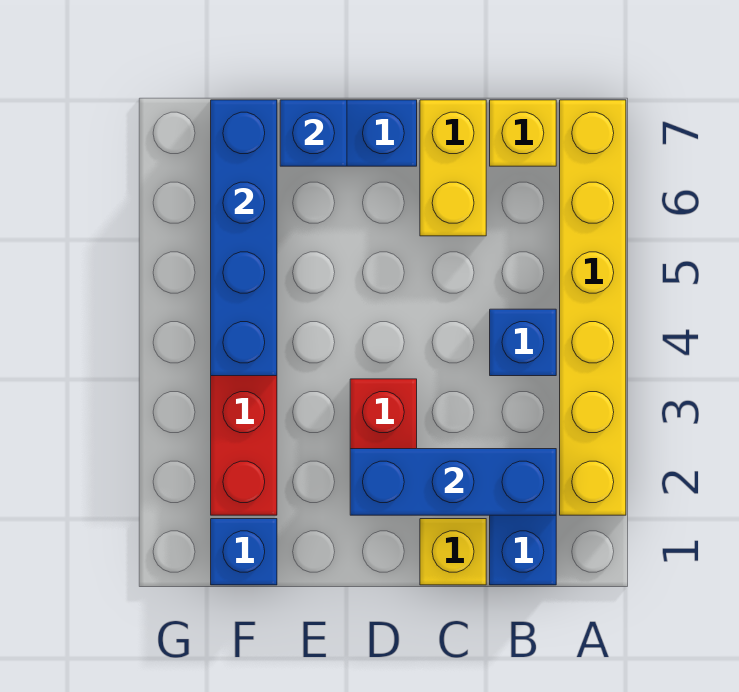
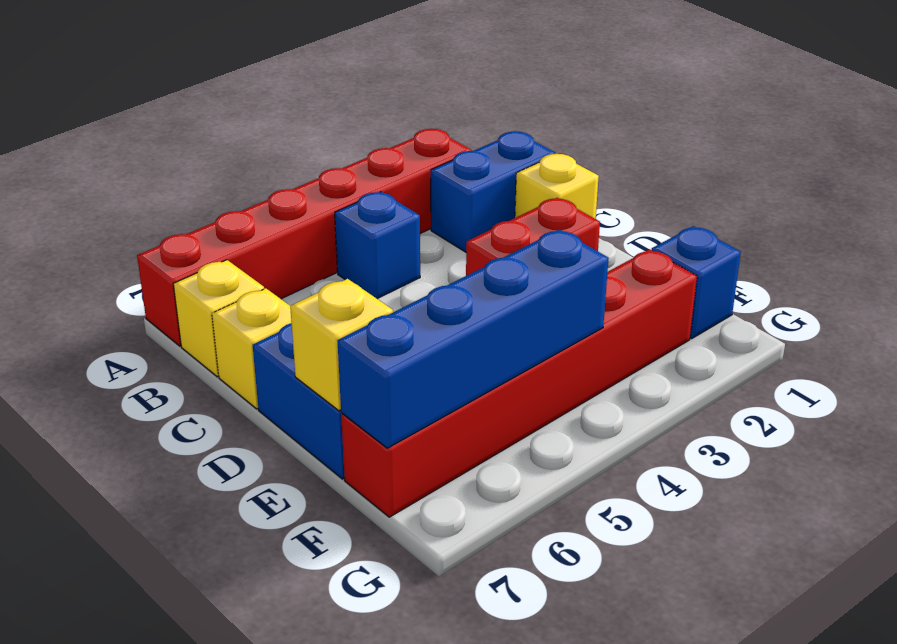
yellow 1x6 brick [560,100,626,515] -> red 1x6 brick [137,129,472,346]
blue 1x3 brick [350,449,556,515] -> none
yellow 1x2 brick [420,100,486,236] -> yellow 1x1 brick [212,288,292,409]
blue 1x1 brick [280,100,347,166] -> yellow 1x1 brick [290,279,393,411]

